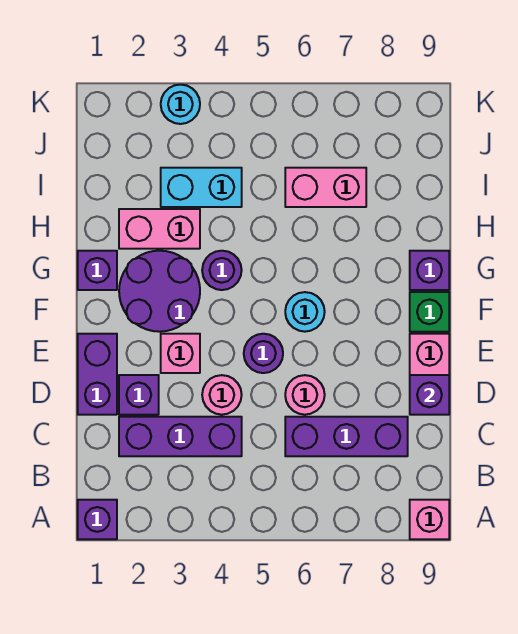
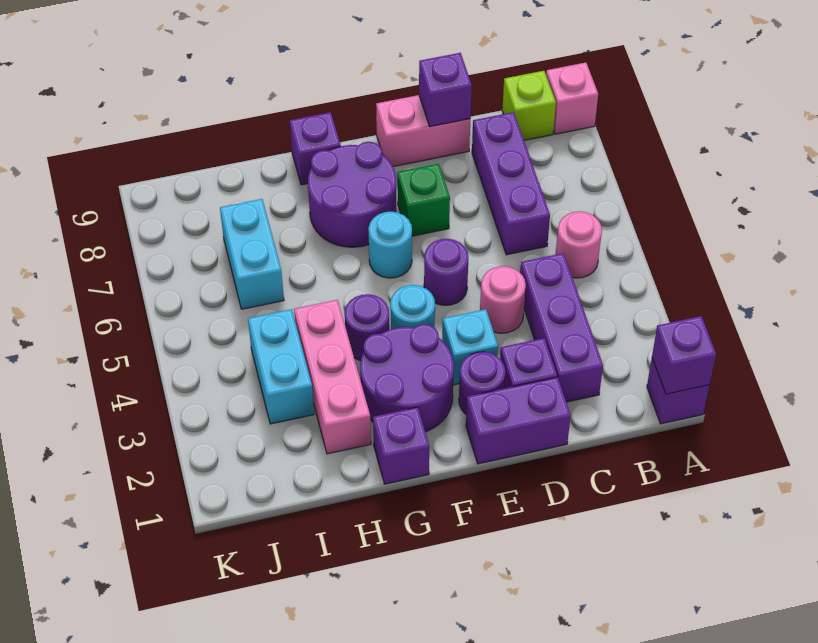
none -> purple 1x1 brick [652,316,716,394]
none -> lime 1x1 brick [502,71,556,140]
pink 1x1 round brick [285,375,325,415] -> pink 1x1 round brick moved to [556,211,602,278]
none -> purple 1x1 round brick [459,352,505,414]
pink 1x1 brick [161,334,200,373] -> cyan 1x1 brick [442,309,498,385]
none -> purple 2x2 round brick [308,142,396,247]
green 1x1 brick [410,292,449,332] -> green 1x1 brick moved to [397,164,450,236]
pink 1x2 brick [119,209,200,249] -> pink 1x3 brick [294,300,371,454]
pink 1x2 brick [285,168,366,207] -> cyan 1x2 brick [220,199,284,309]
cyan 1x1 round brick [161,85,200,124] -> cyan 1x1 round brick moved to [390,285,435,329]

